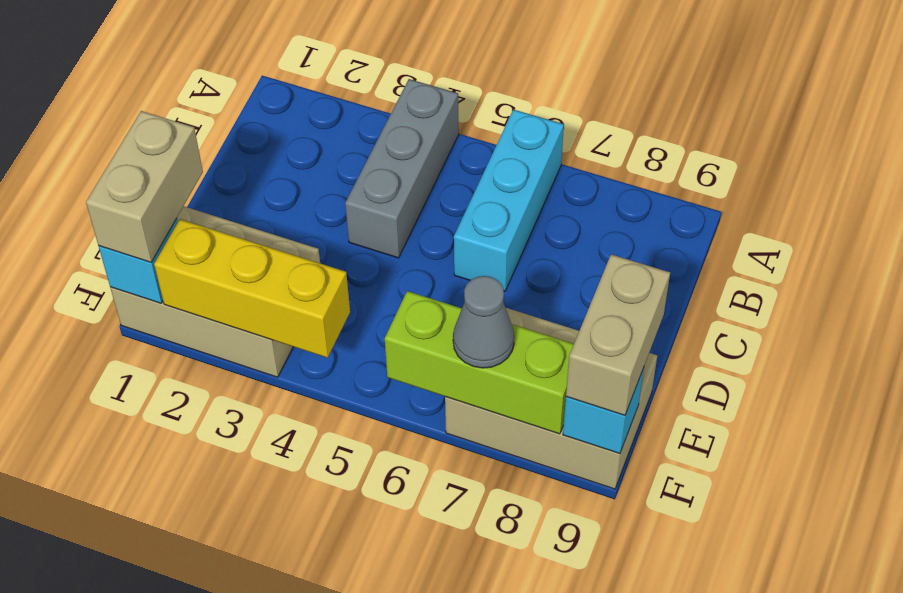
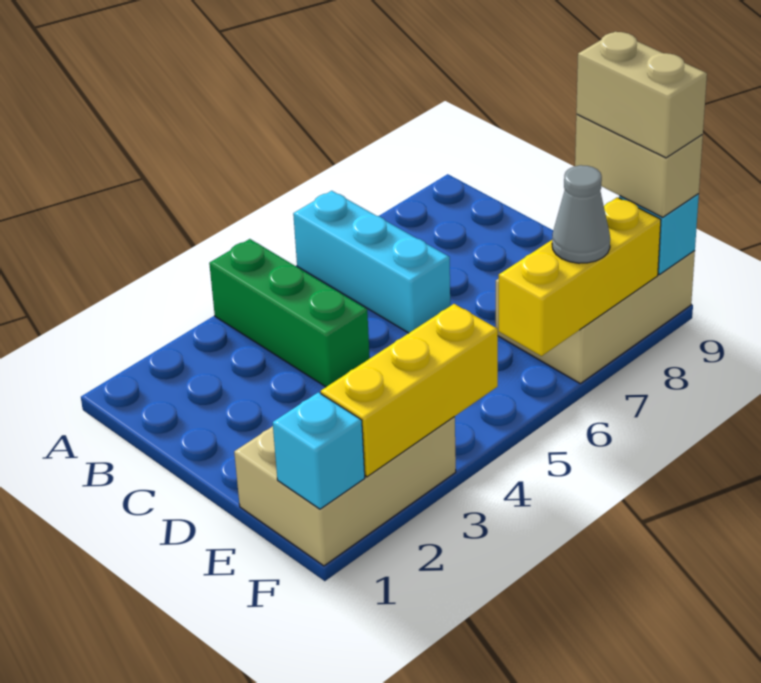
grey 1x3 brick [345,79,459,258] -> green 1x3 brick [209,239,370,387]
tan 1x2 brick [86,111,203,262] -> tan 1x2 brick moved to [576,32,707,158]
lime 1x3 brick [385,291,574,434] -> yellow 1x3 brick [499,197,661,356]

